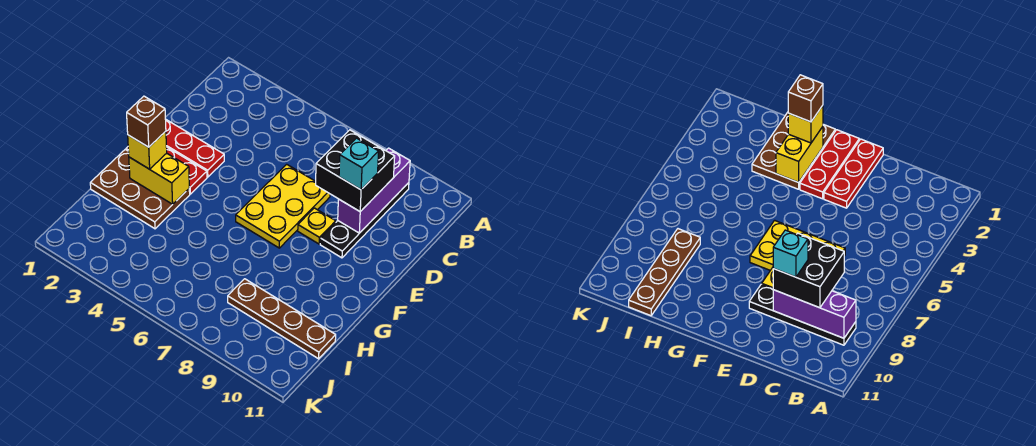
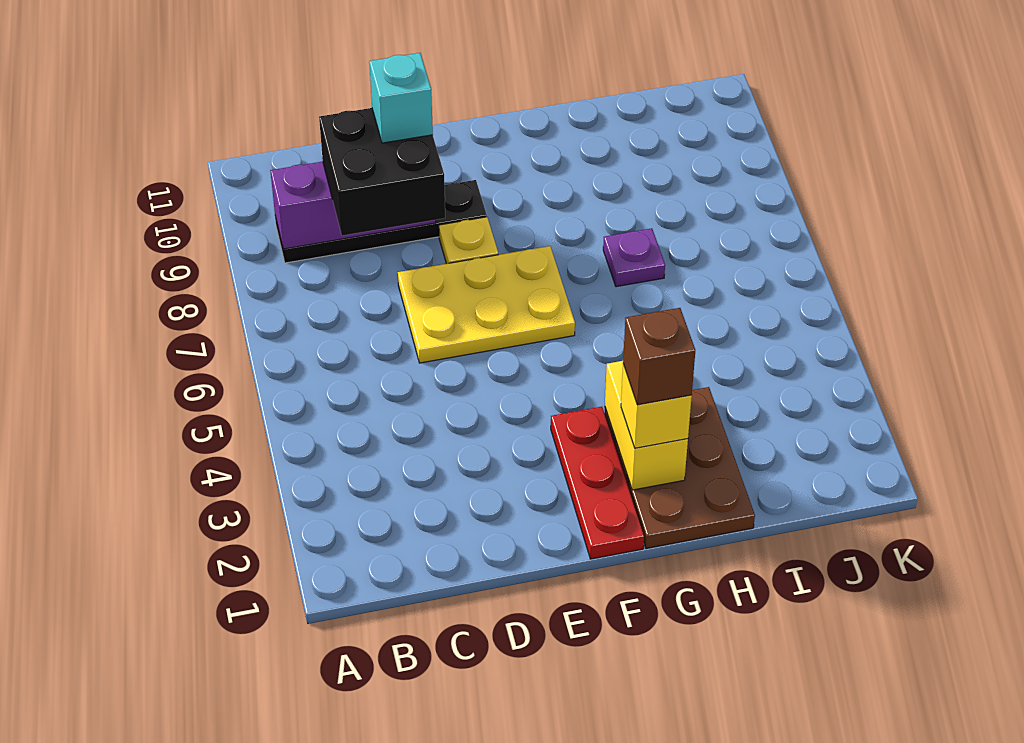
red 1x3 plate [165,119,224,177] -> none
none -> purple 1x1 plate [603,228,665,287]
brown 1x4 plate [228,279,336,359] -> none

